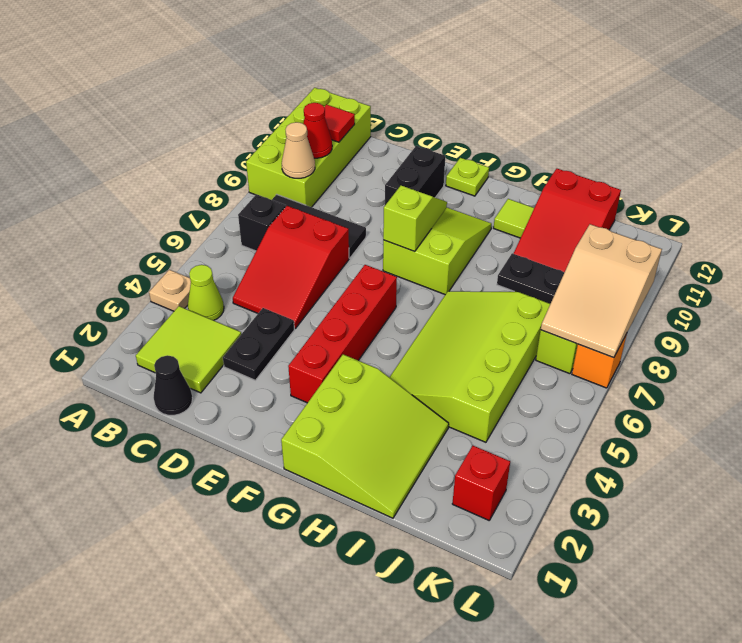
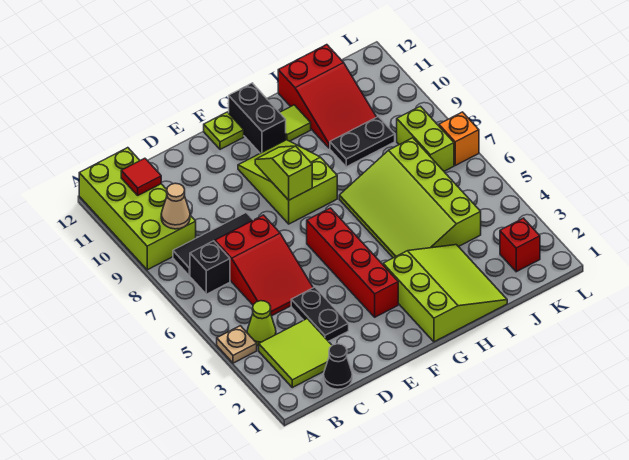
red 1x1 cone [303,103,332,158] -> none
black 1x2 brick [385,146,445,205] -> black 1x2 brick moved to [229,83,286,153]
tan 2x3 slope [541,224,662,358] -> none

